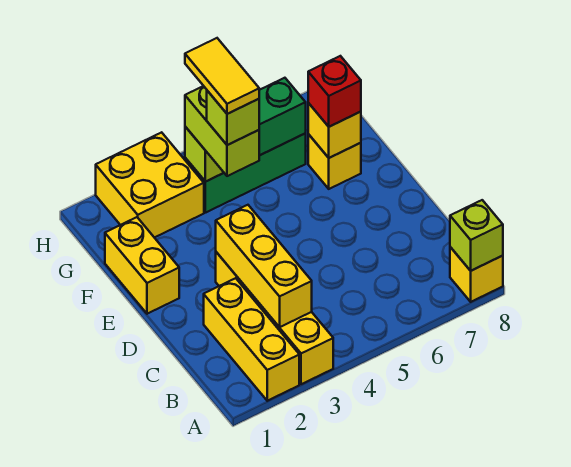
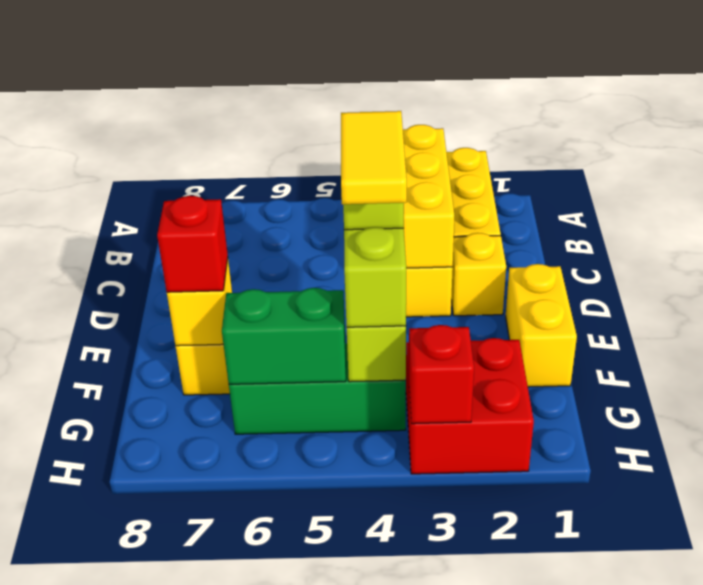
yellow 1x1 brick [450,247,503,302] -> yellow 1x1 brick moved to [451,233,506,316]
lime 1x1 brick [450,200,503,271] -> none
yellow 2x2 brick [96,132,204,238] -> red 2x2 brick [406,338,534,474]
none -> red 1x1 brick [409,325,474,424]

